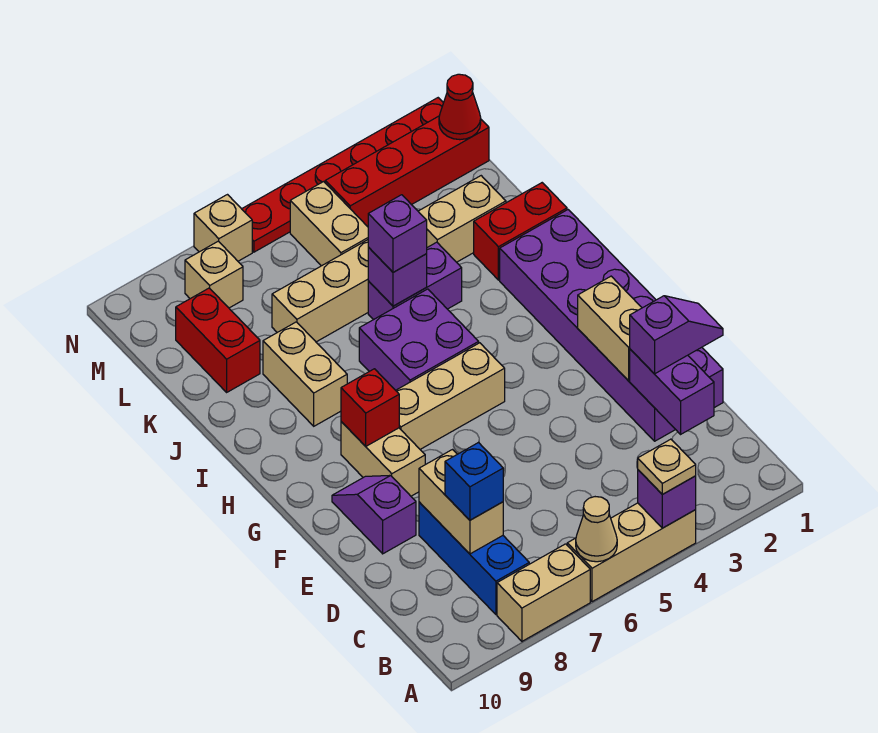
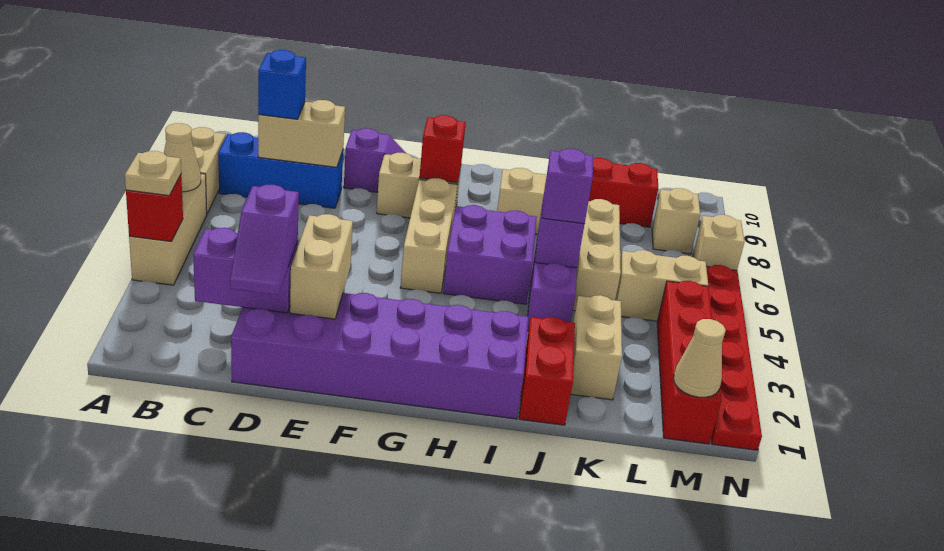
purple 1x1 brick [638,470,696,528] -> red 1x1 brick [126,175,183,242]
tan 1x2 brick [578,276,642,381] -> tan 1x2 brick turned to [290,214,353,319]
red 1x1 cone [439,74,481,140] -> tan 1x1 cone [673,319,726,397]

